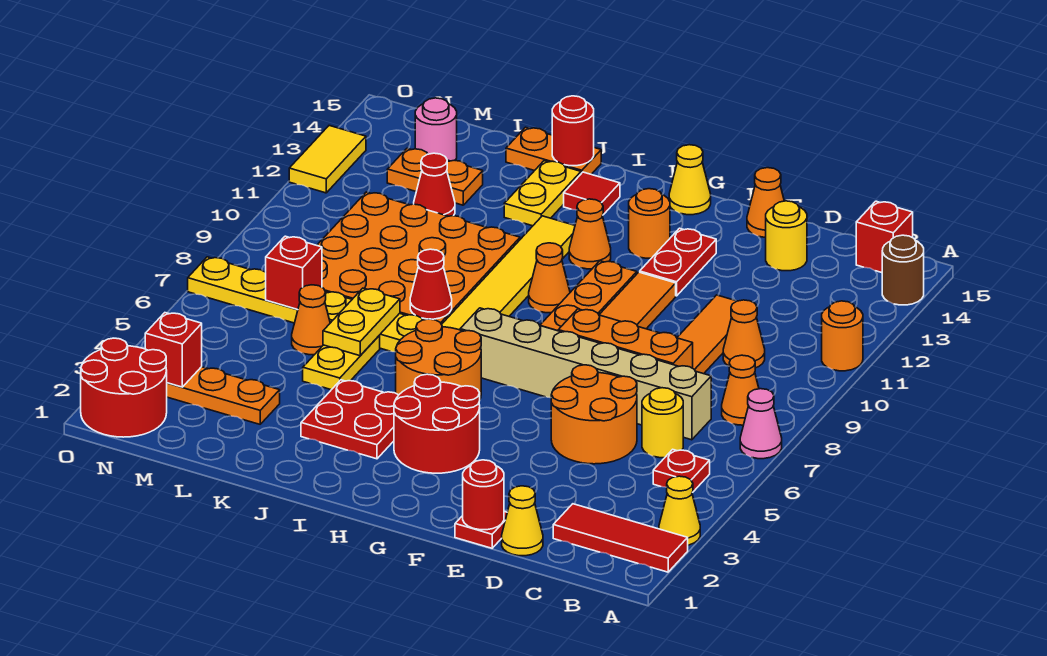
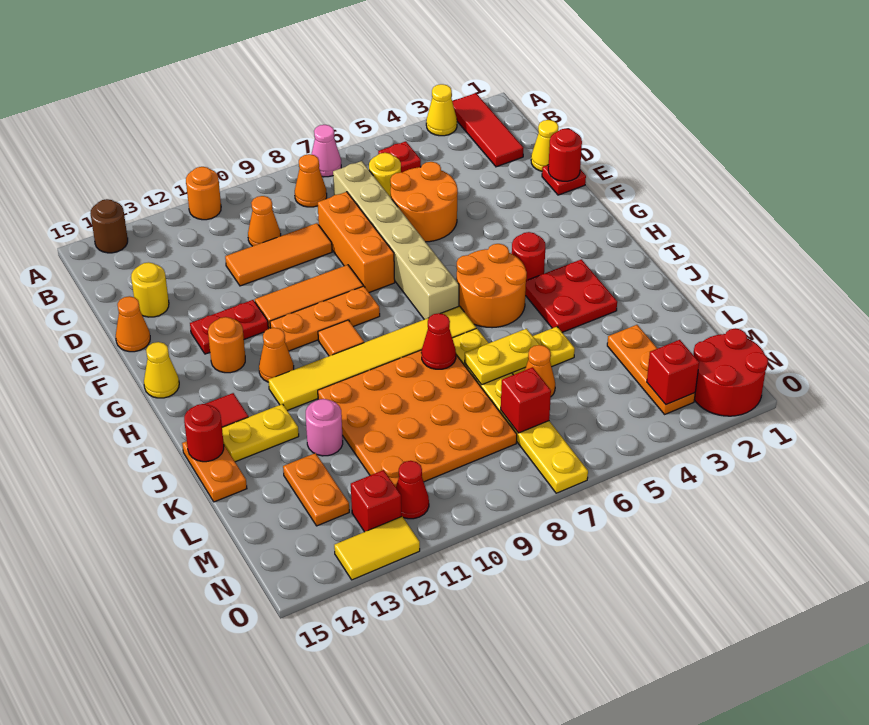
red 1x1 brick [856,201,913,273] -> red 1x1 brick moved to [351,470,401,532]
red 2x2 round brick [394,374,480,473] -> red 1x1 round brick [512,232,545,280]
orange 1x1 cone [529,243,570,313] -> orange 1x1 tile [318,320,364,356]
red 1x1 cone [414,153,455,216] -> red 1x1 cone moved to [396,461,429,519]
pink 1x1 round brick [415,98,457,161] -> pink 1x1 round brick moved to [306,399,343,456]

